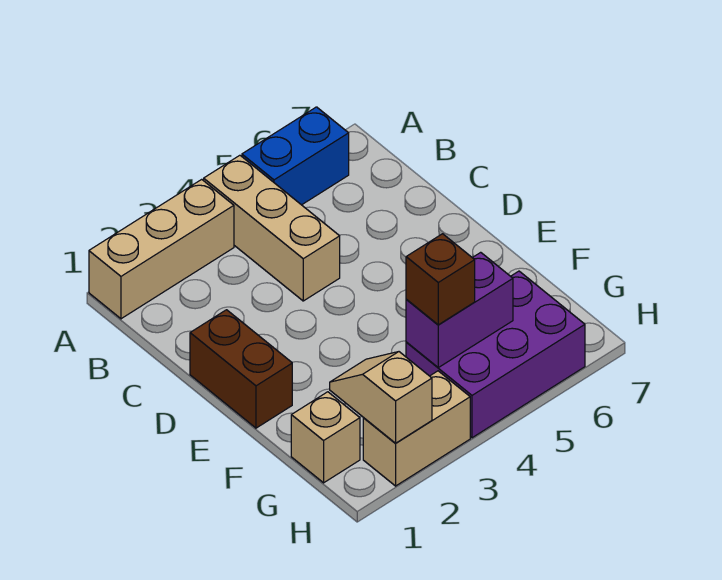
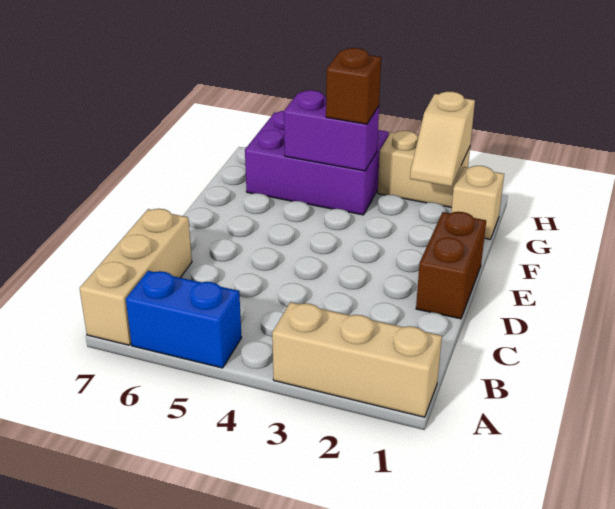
tan 1x3 brick [204,155,340,301] -> tan 1x3 brick moved to [79,209,192,345]

